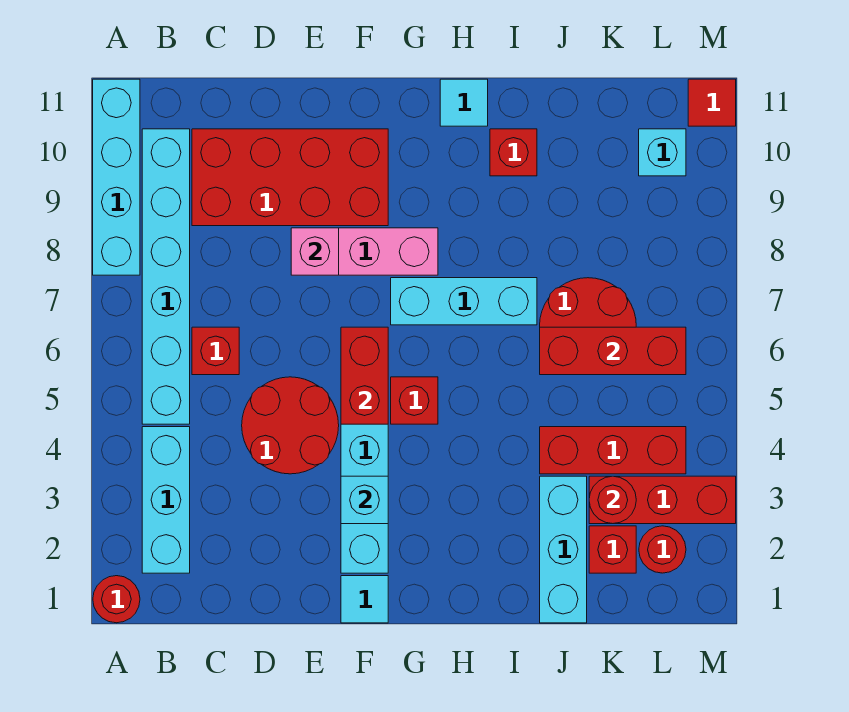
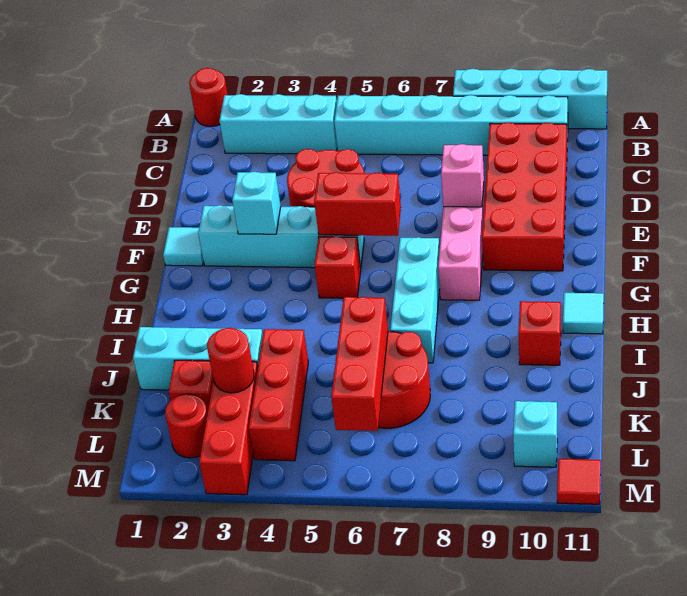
red 1x1 brick [192,327,239,375] -> none

